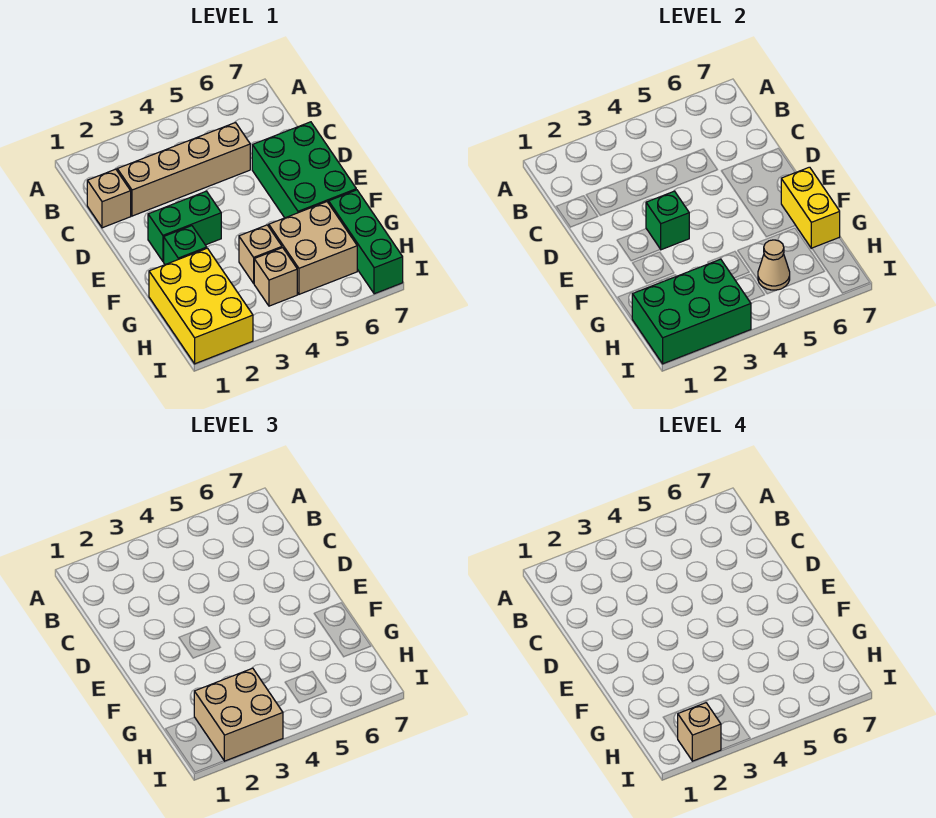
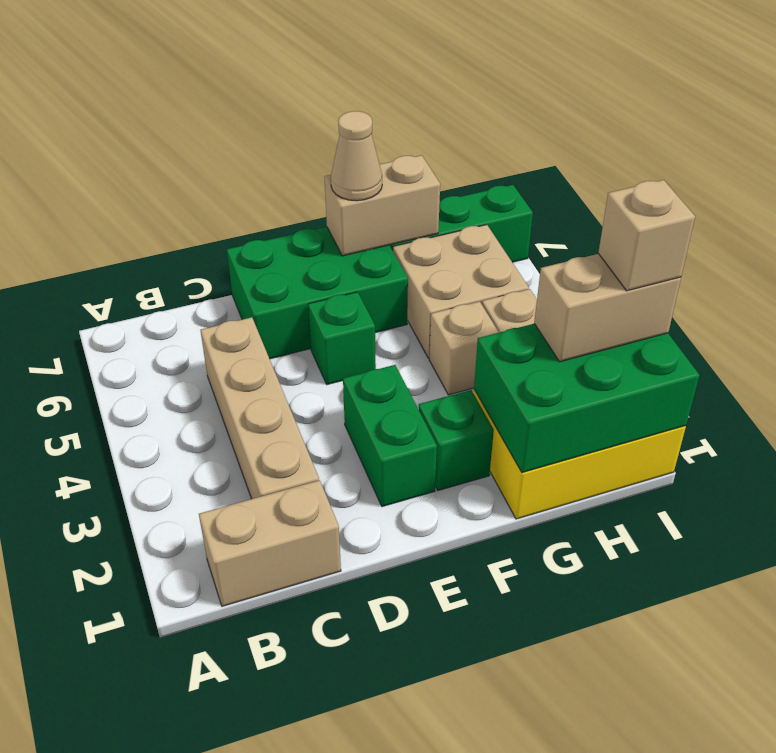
tan 1x1 brick [87,169,131,228] -> tan 1x2 brick [199,480,341,606]
green 1x1 brick [646,191,689,250] -> green 1x1 brick moved to [308,292,376,385]
yellow 1x2 brick [781,167,840,248] -> tan 1x2 brick [324,155,440,256]
green 2x3 brick [632,259,751,364] -> green 2x3 brick turned to [474,324,700,473]
tan 2x2 brick [194,668,283,761] -> tan 1x2 brick [534,254,681,362]
tan 1x1 cone [758,240,790,290] -> tan 1x1 cone moved to [331,111,382,201]

